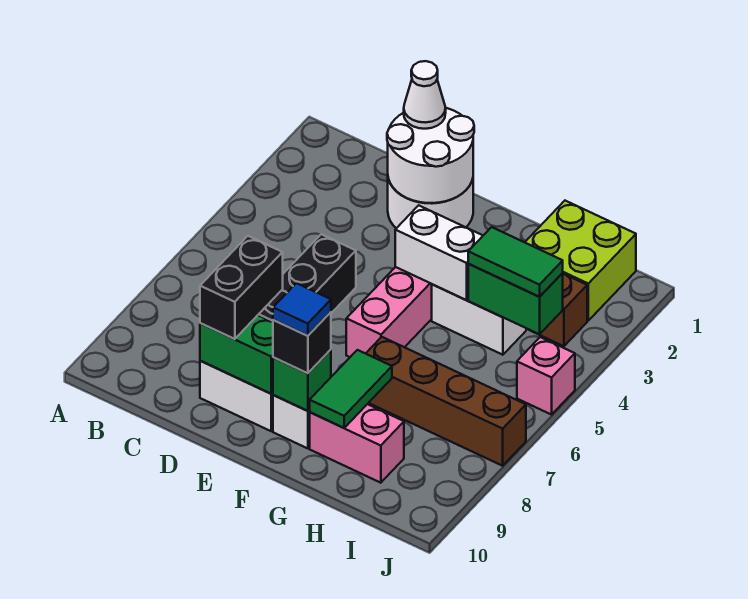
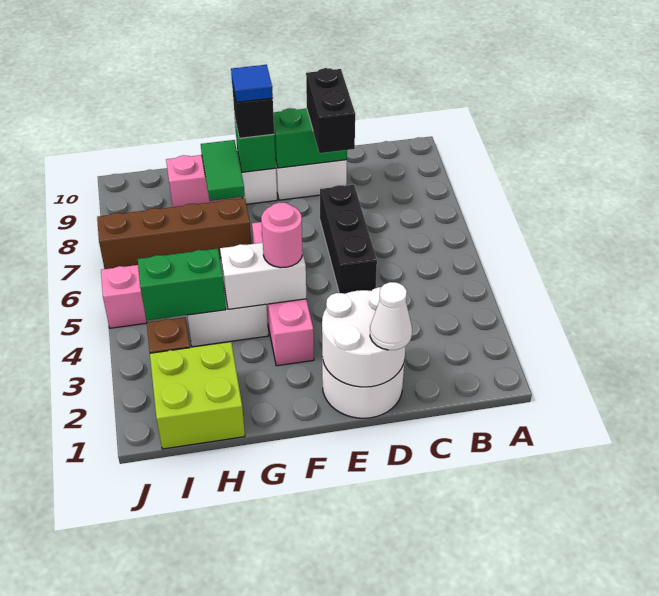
none -> pink 1x1 round brick [261,203,302,268]
green 1x2 tile [468,227,563,297] -> none

